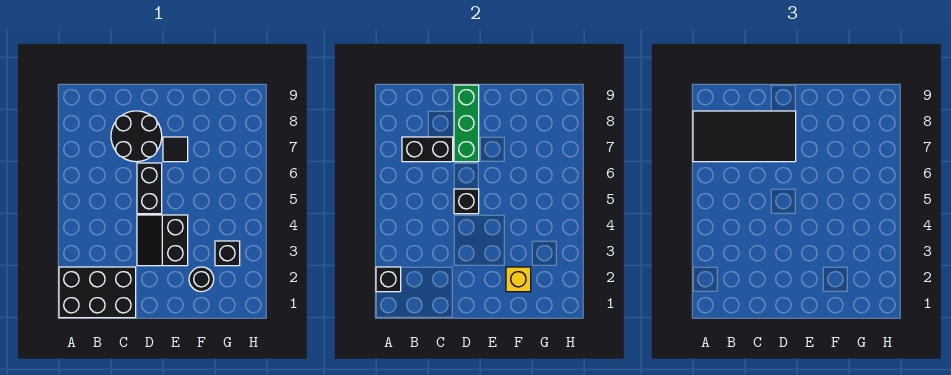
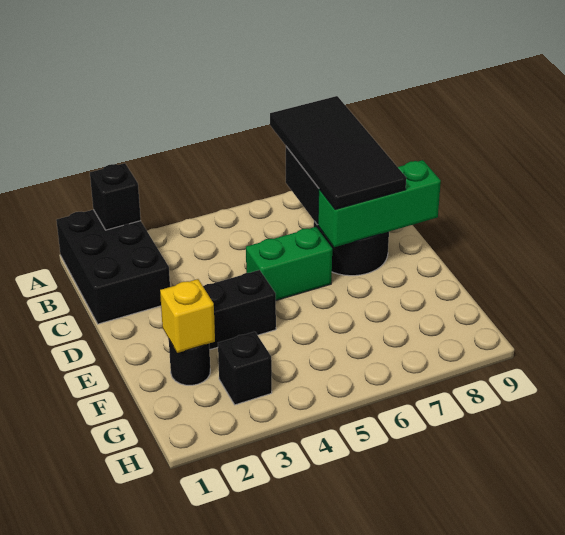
black 1x2 brick [137,163,162,214] -> green 1x2 brick [246,227,332,300]
black 1x1 brick [454,189,479,214] -> none
black 1x1 tile [163,137,188,162] -> none

